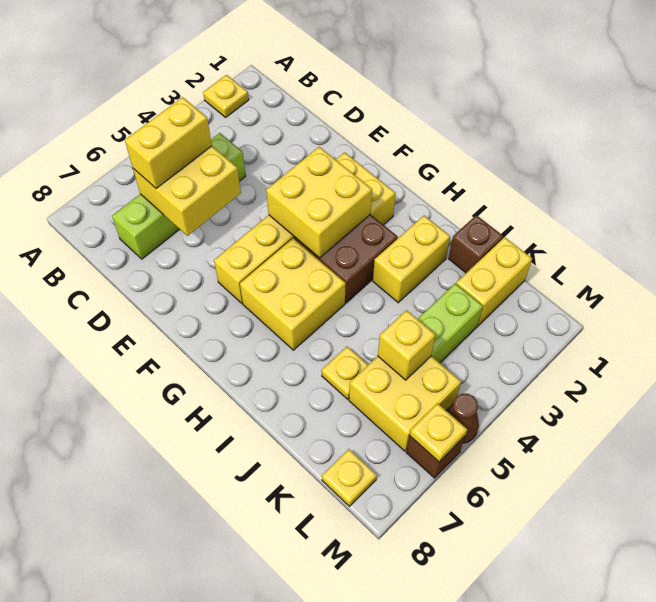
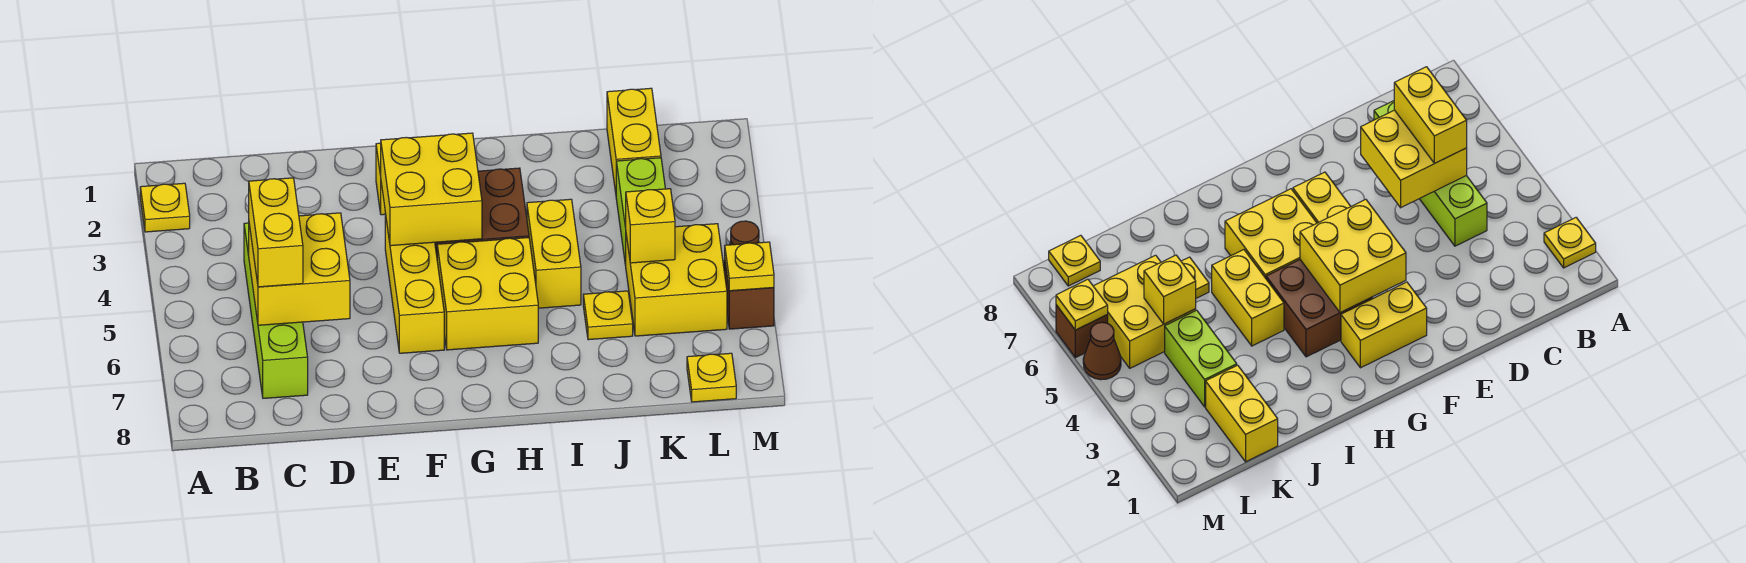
yellow 1x2 brick [373,216,450,303] -> yellow 1x2 brick moved to [527,199,581,308]
brown 1x1 brick [448,215,503,273] -> none

